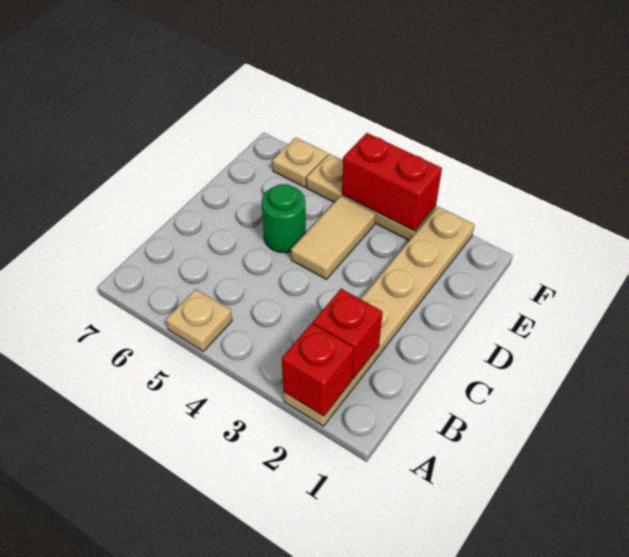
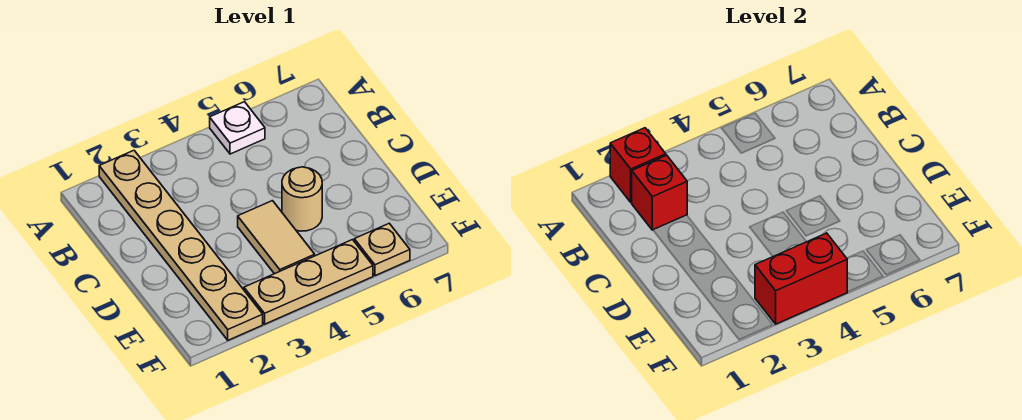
tan 1x1 plate [166,289,232,352] -> white 1x1 plate [210,102,265,154]
green 1x1 round brick [261,184,306,253] -> tan 1x1 round brick [282,167,322,231]

